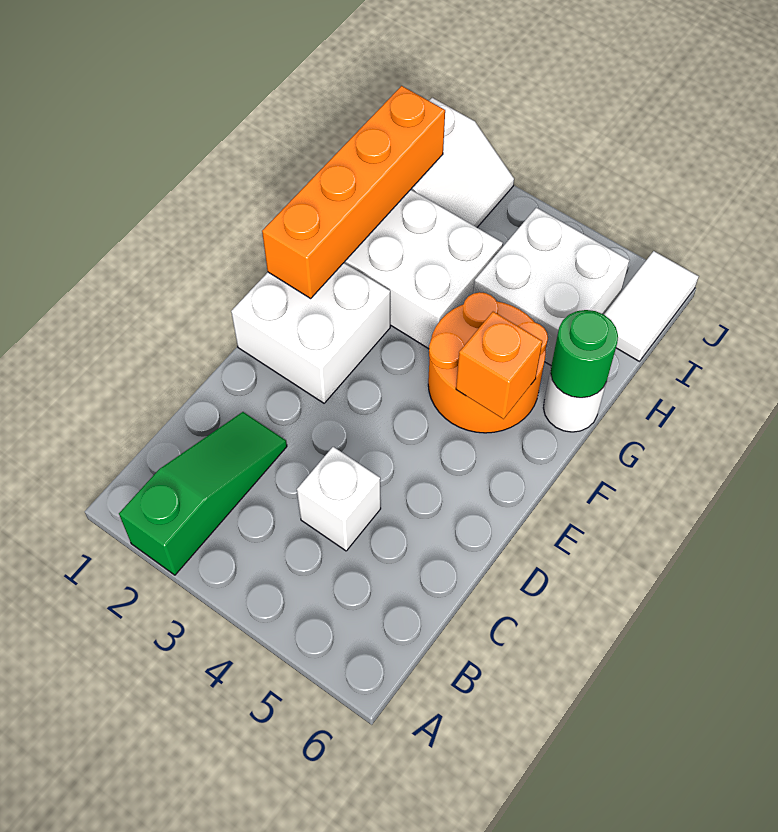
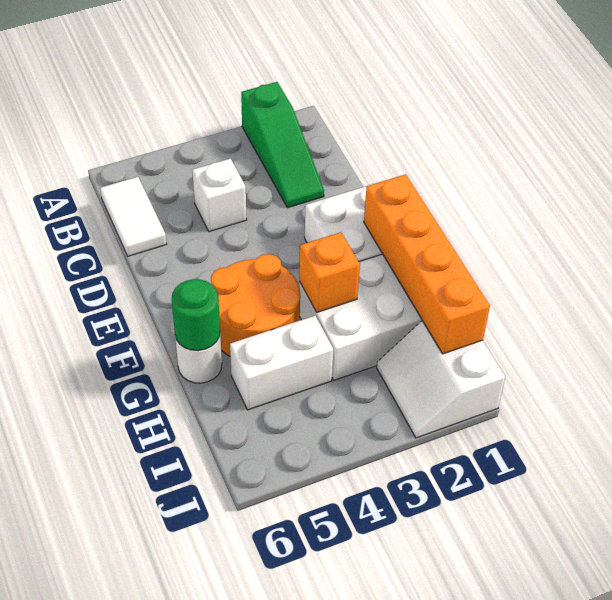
orange 1x1 brick [456,312,542,419] -> orange 1x1 brick moved to [299,232,360,312]
white 2x2 brick [473,208,629,365] -> white 1x2 brick [230,316,333,410]
white 1x2 tile [604,251,699,362] -> white 1x2 tile moved to [100,177,166,256]

